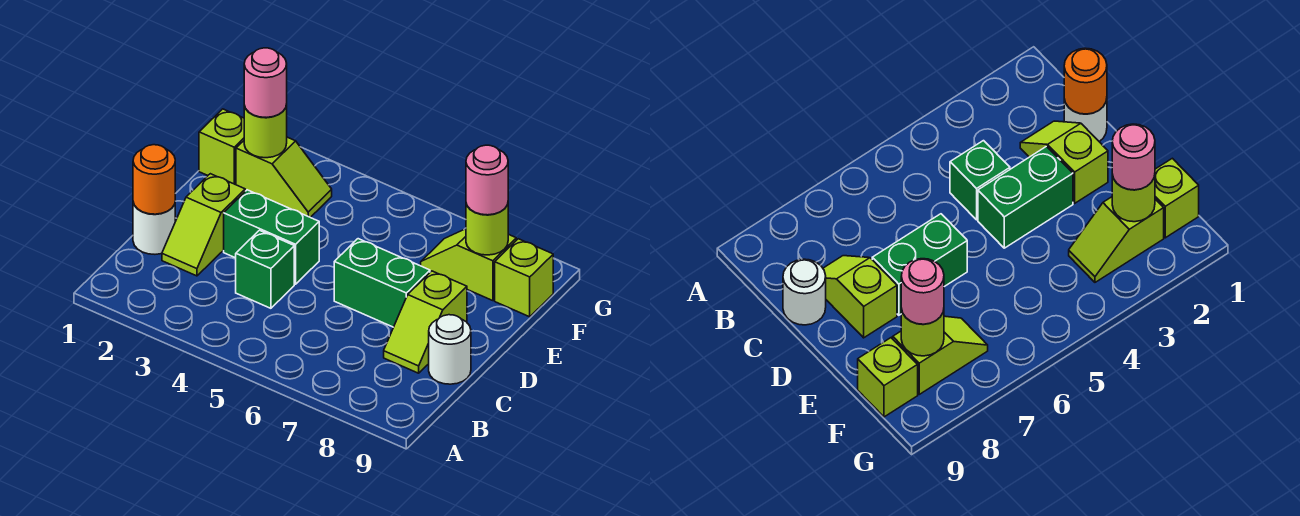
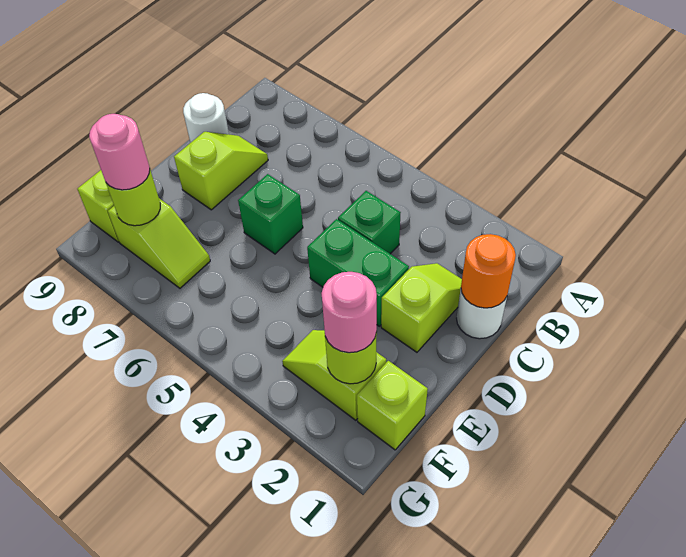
green 1x2 brick [334,239,430,327] -> green 1x1 brick [238,174,303,254]

